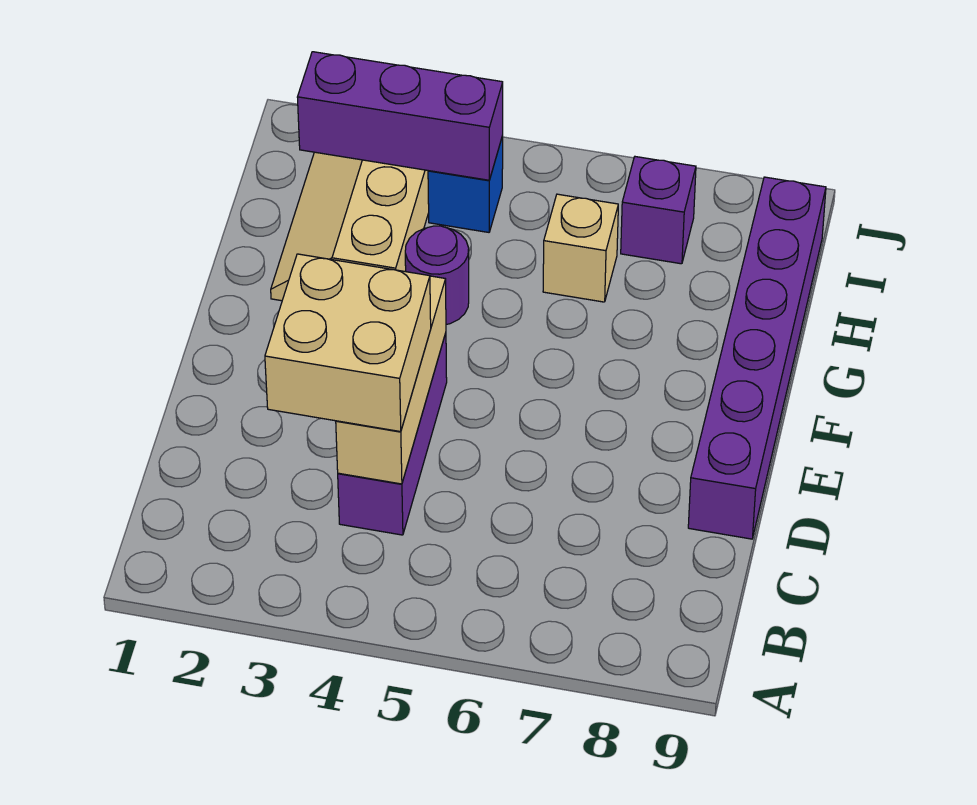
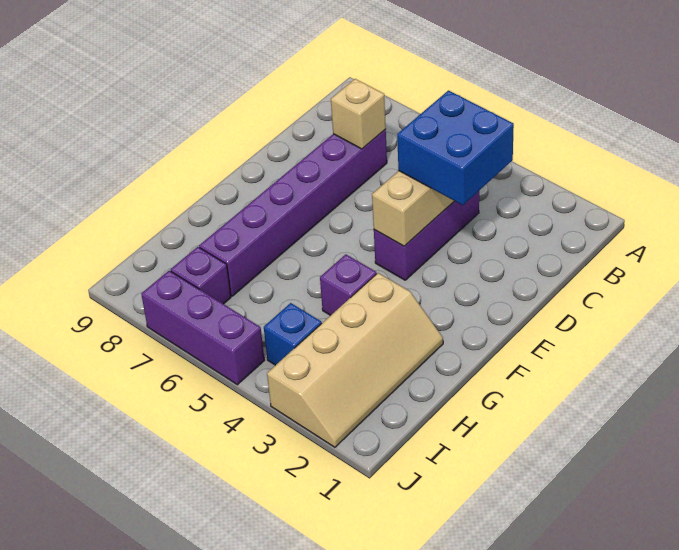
tan 2x2 brick [265,254,431,432] -> blue 2x2 brick [397,91,514,205]
purple 1x6 brick [688,177,826,539] -> purple 1x6 brick moved to [199,129,387,296]
purple 1x1 round brick [405,226,469,324] -> purple 1x1 brick [320,254,376,315]
tan 1x1 brick [543,194,618,302] -> tan 1x1 brick moved to [331,79,386,149]
purple 1x3 brick [297,52,503,180] -> purple 1x3 brick moved to [141,271,265,385]

